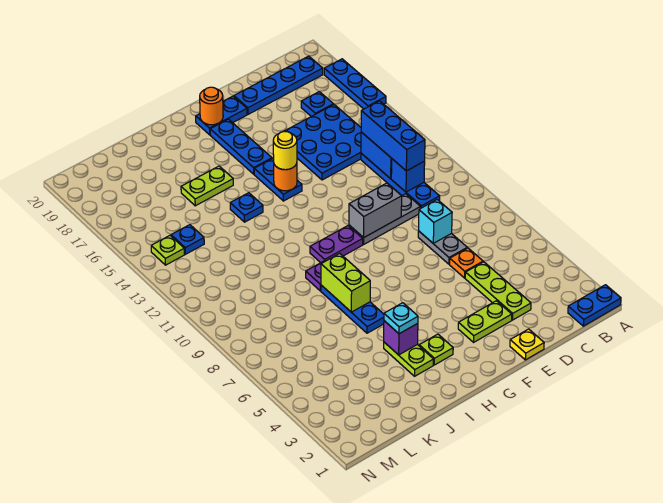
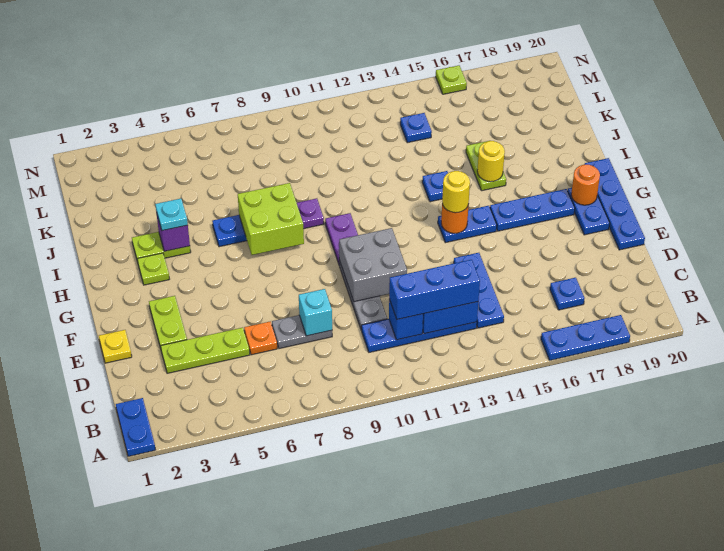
blue 1x4 plate [234,56,323,114] -> blue 1x4 plate moved to [584,158,645,250]
blue 3x3 plate [285,105,361,180] -> blue 1x3 plate [454,253,504,328]
grey 1x2 brick [349,183,402,238] -> grey 2x2 brick [339,228,407,302]
lime 1x2 brick [321,254,370,312] -> lime 2x2 brick [238,183,304,255]
none -> yellow 1x1 round brick [477,141,505,182]
lime 1x1 plate [151,236,184,265] -> lime 1x1 plate moved to [436,65,467,94]

